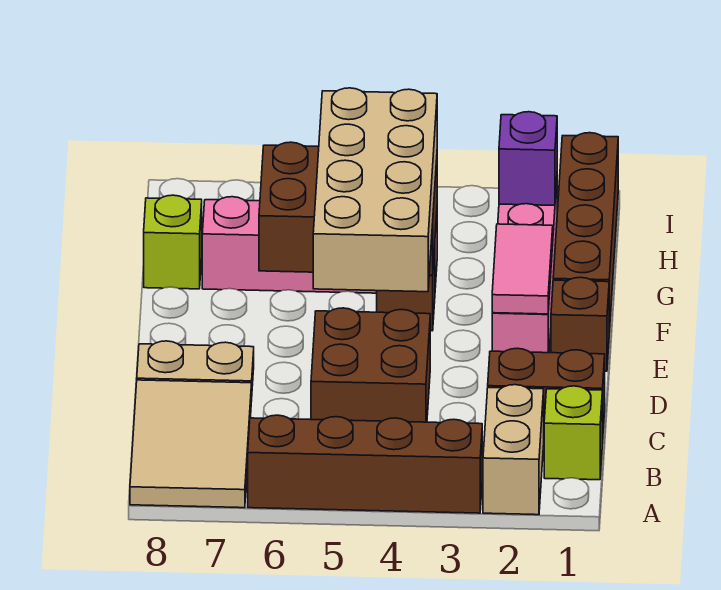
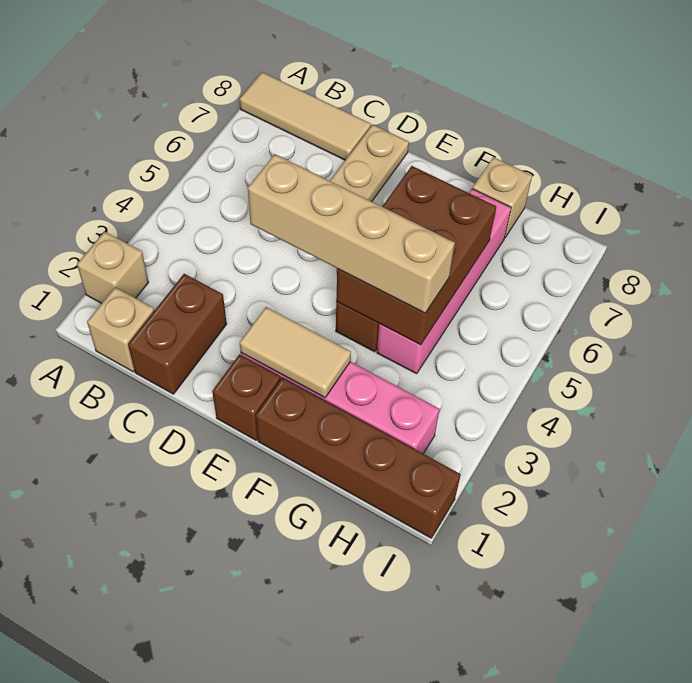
tan 1x2 brick [483,385,544,515] -> tan 1x1 brick [77,232,149,303]
brown 1x4 brick [248,415,482,513] -> none
tan 2x3 tile [130,380,252,508] -> tan 1x3 tile [240,72,371,160]
lime 1x1 brick [544,386,602,480] -> tan 1x1 brick [87,287,154,372]
brown 2x2 brick [311,308,430,422] -> none
tan 2x4 brick [313,88,437,292] -> tan 1x4 brick [248,154,455,313]
pink 1x2 tile [492,224,553,314] -> tan 1x2 tile [240,307,351,398]
lime 1x1 brick [144,195,202,289] -> tan 1x1 brick [472,157,532,237]
purple 1x1 brick [499,112,557,206] -> none

